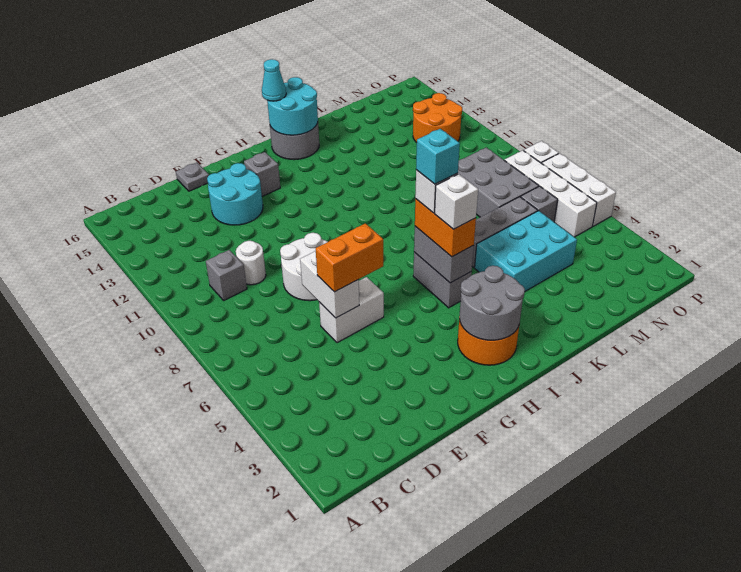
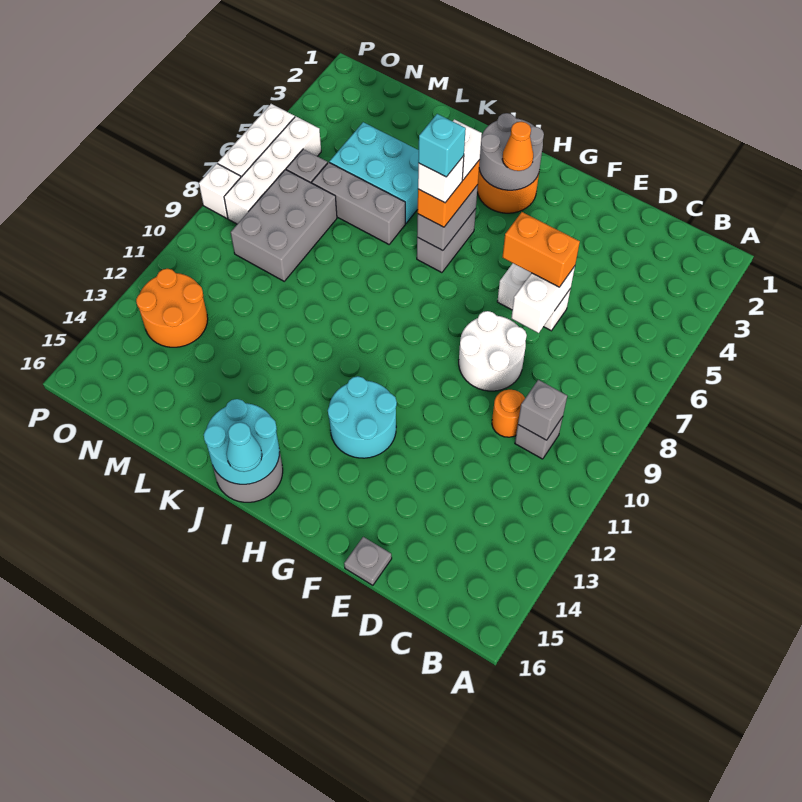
white 1x1 round brick [236,241,266,285] -> orange 1x1 round brick [492,390,525,437]
cyan 2x2 round brick [207,163,263,225] -> cyan 2x2 round brick moved to [328,376,397,458]
grey 1x1 brick [244,152,280,196] -> grey 1x1 brick moved to [518,380,567,440]
none -> orange 1x1 cone [502,122,533,171]

